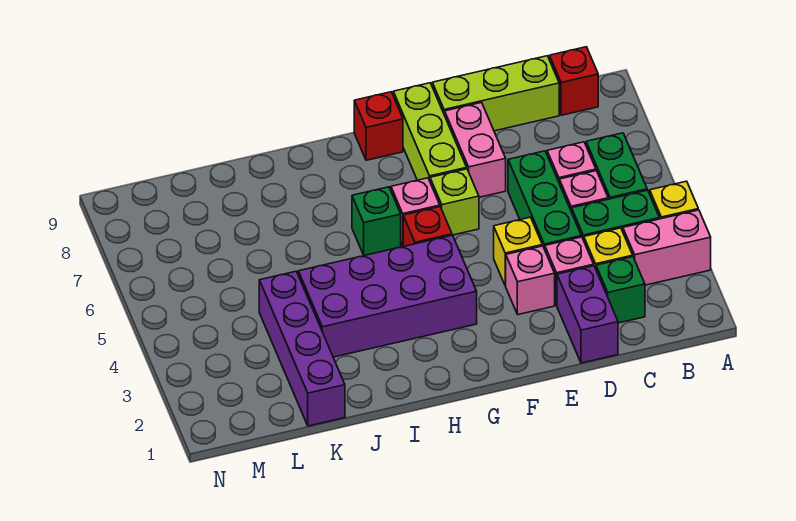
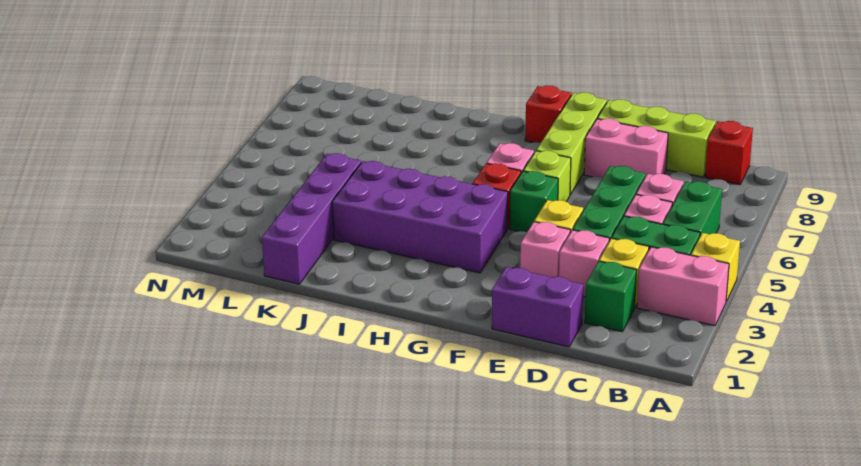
purple 1x2 brick [557,266,618,363] -> purple 1x2 brick turned to [492,267,583,347]
pink 1x2 brick [445,102,506,197] -> pink 1x2 brick turned to [584,119,668,178]
green 1x1 brick [352,187,401,255] -> green 1x1 brick moved to [510,171,558,233]

